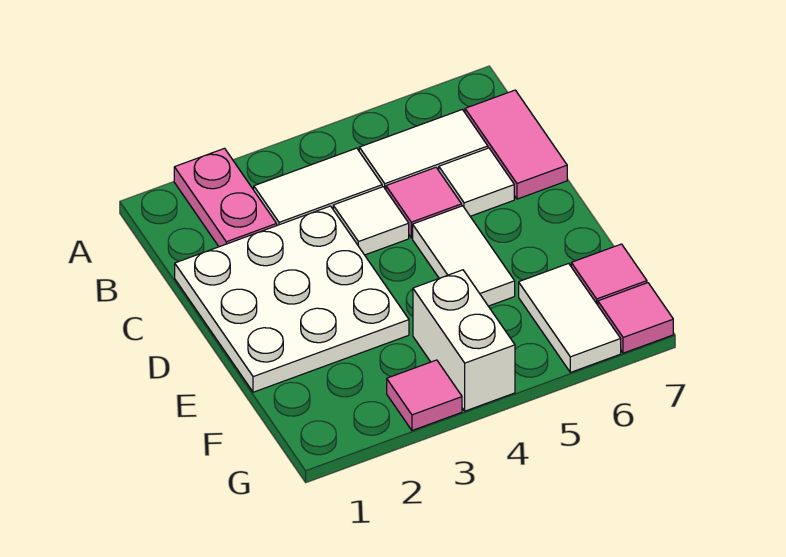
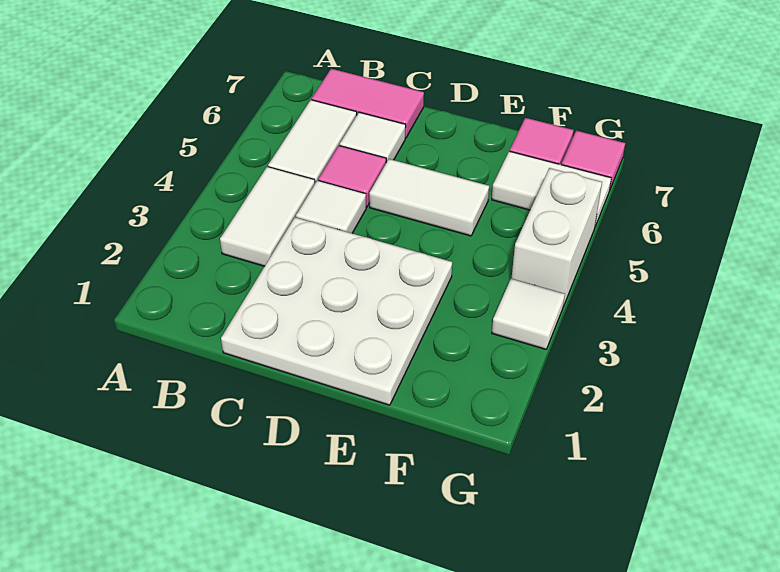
pink 1x2 plate [174,148,277,247] -> none
white 1x2 brick [413,270,515,411] -> white 1x2 brick turned to [511,168,602,306]
pink 1x1 tile [387,360,462,430] -> white 1x1 tile [492,279,565,349]

